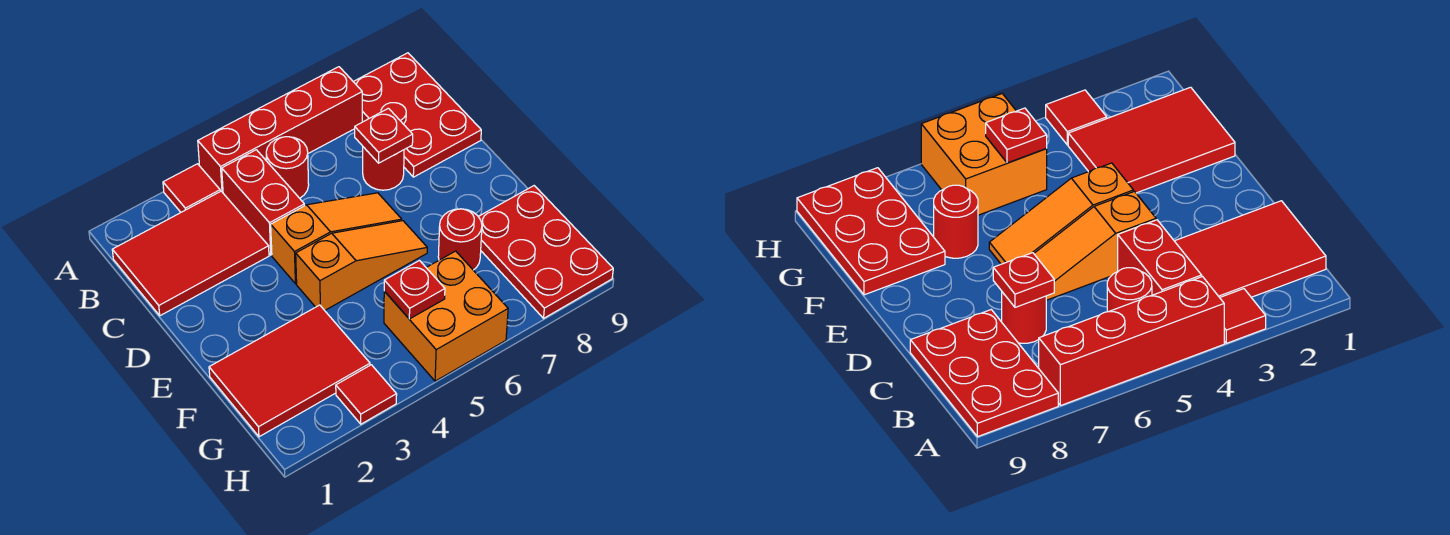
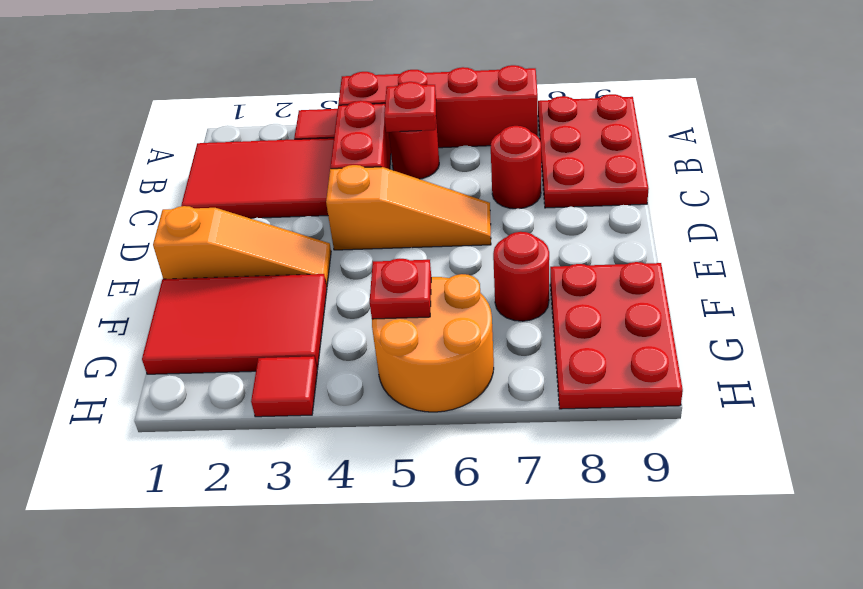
red 1x1 plate [355,108,413,163] -> red 1x1 plate moved to [384,82,436,132]
orange 1x3 slope [296,221,427,310] -> orange 1x3 slope moved to [153,206,331,287]
orange 2x2 brick [384,251,508,381] -> orange 2x2 round brick [372,274,494,412]

